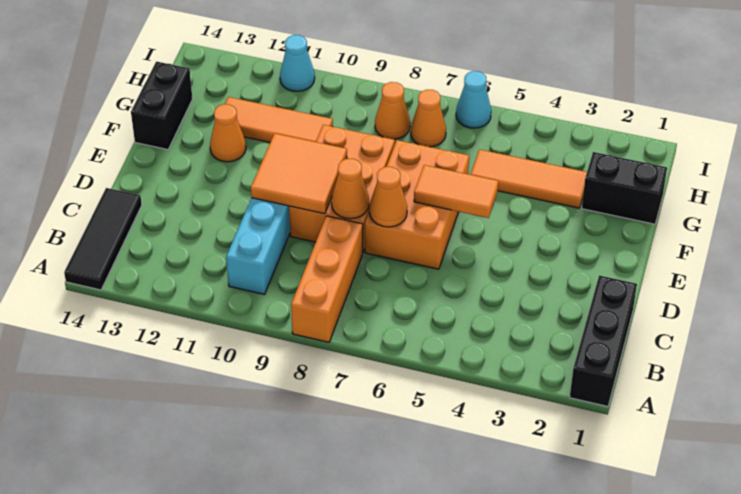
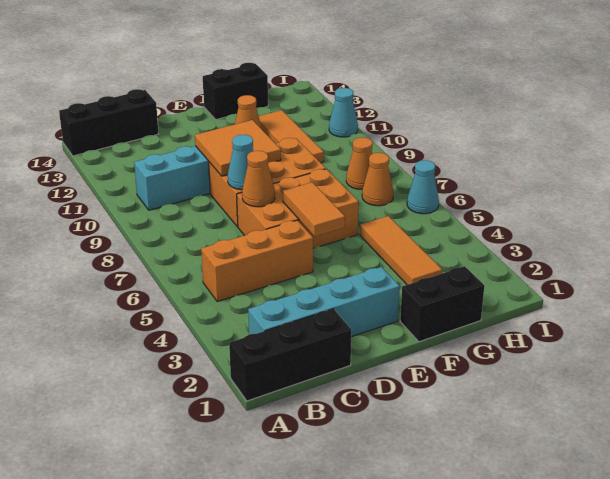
orange 1x3 brick [291,216,363,342] -> orange 1x3 brick moved to [201,220,313,301]
black 1x3 tile [64,188,142,290] -> black 1x3 brick [59,89,158,156]
none -> cyan 1x4 brick [248,267,400,337]
orange 1x1 cone [331,159,369,219] -> cyan 1x1 cone [228,135,253,190]
black 1x2 brick [582,152,667,224] -> black 1x2 brick turned to [400,266,484,342]

